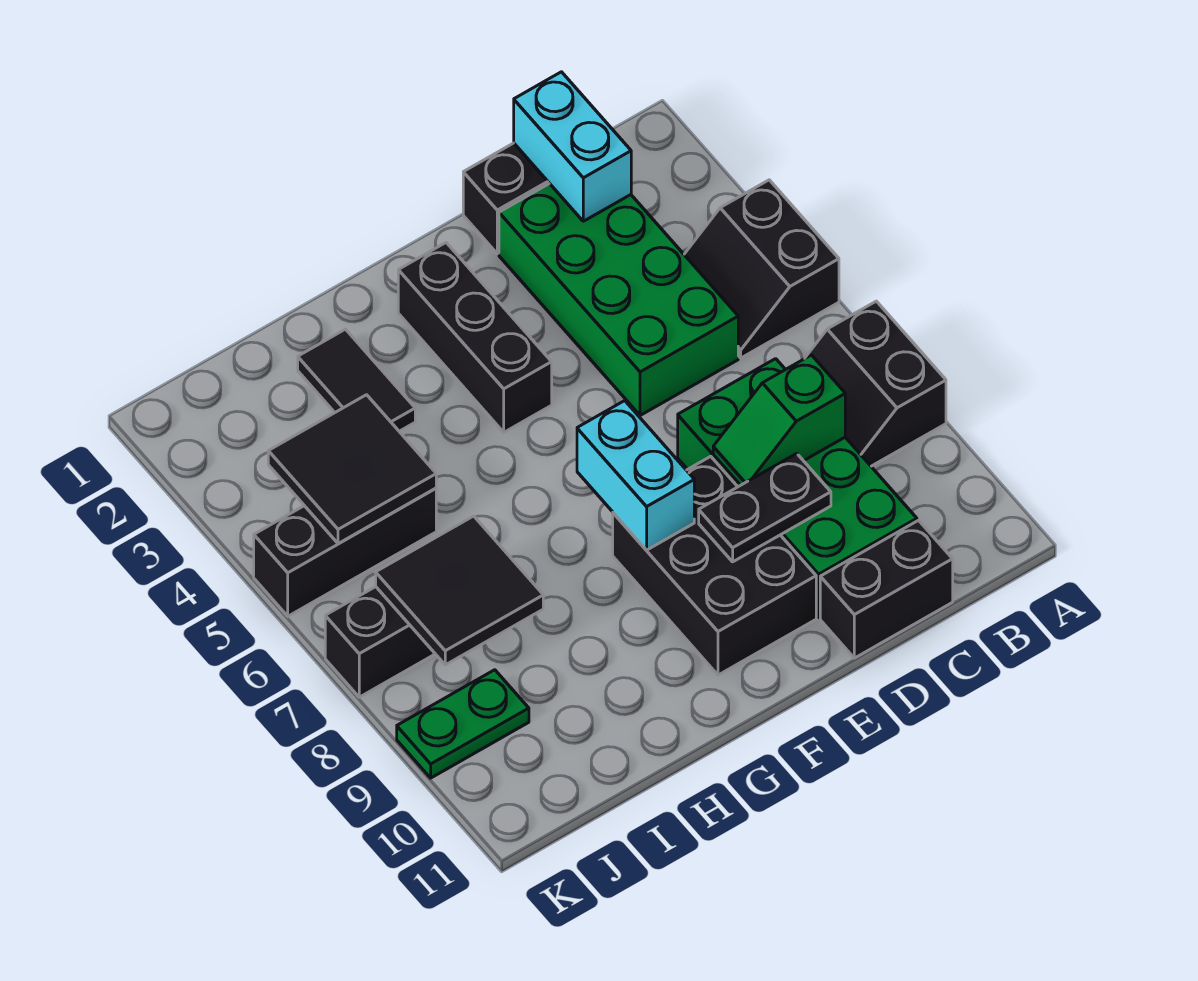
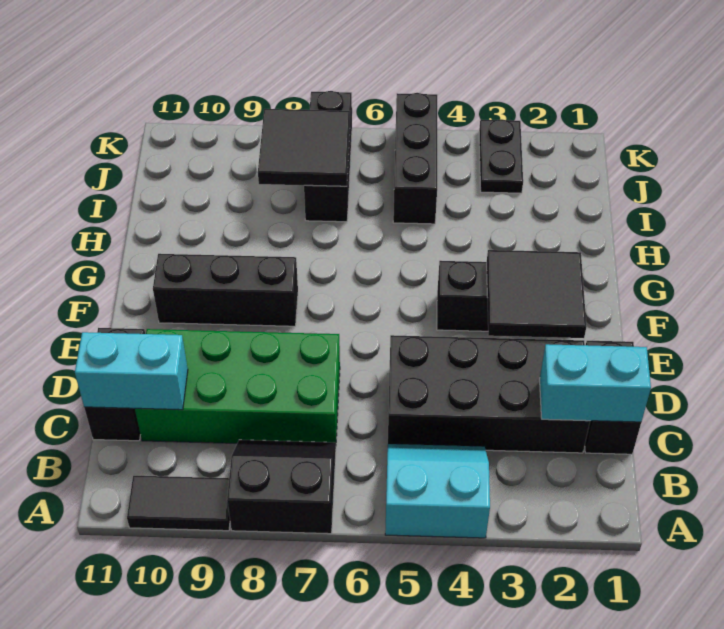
black 2x2 slope [684,180,839,358] -> cyan 2x2 slope [385,444,490,538]
green 2x4 brick [499,183,738,415] -> black 2x4 brick [388,335,590,453]
green 1x2 slope [713,355,845,485] -> none
black 1x2 plate [699,454,831,562] -> black 1x2 plate moved to [479,119,523,193]
black 2x3 brick [613,456,816,675] -> black 1x3 brick [153,254,298,326]
cyan 1x2 brick [577,401,694,550] -> cyan 1x2 brick moved to [75,332,188,410]
black 1x2 tile [298,329,415,431] -> black 1x2 tile moved to [127,476,230,531]
black 2x2 tile [268,395,436,544] -> black 2x2 tile moved to [487,250,587,338]
green 1x2 plate [397,670,529,778] -> none

